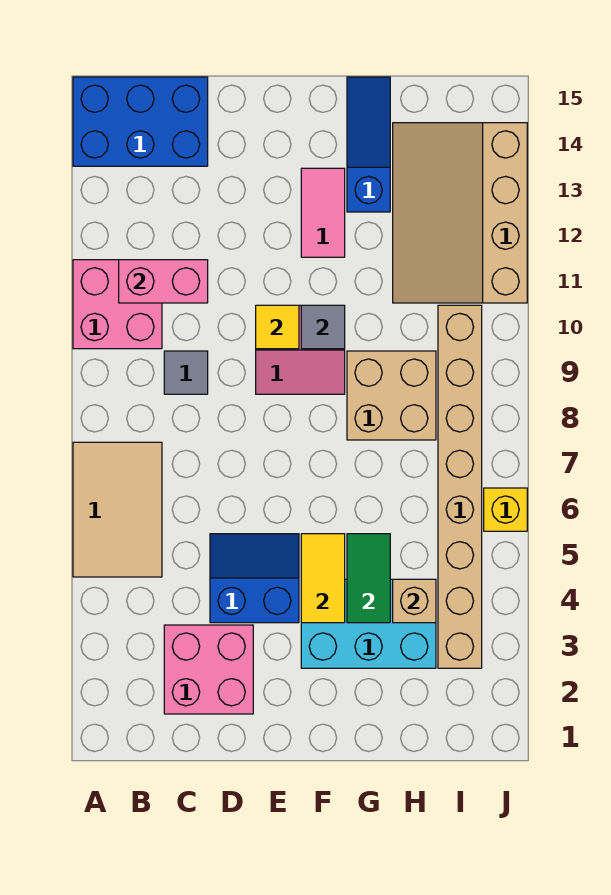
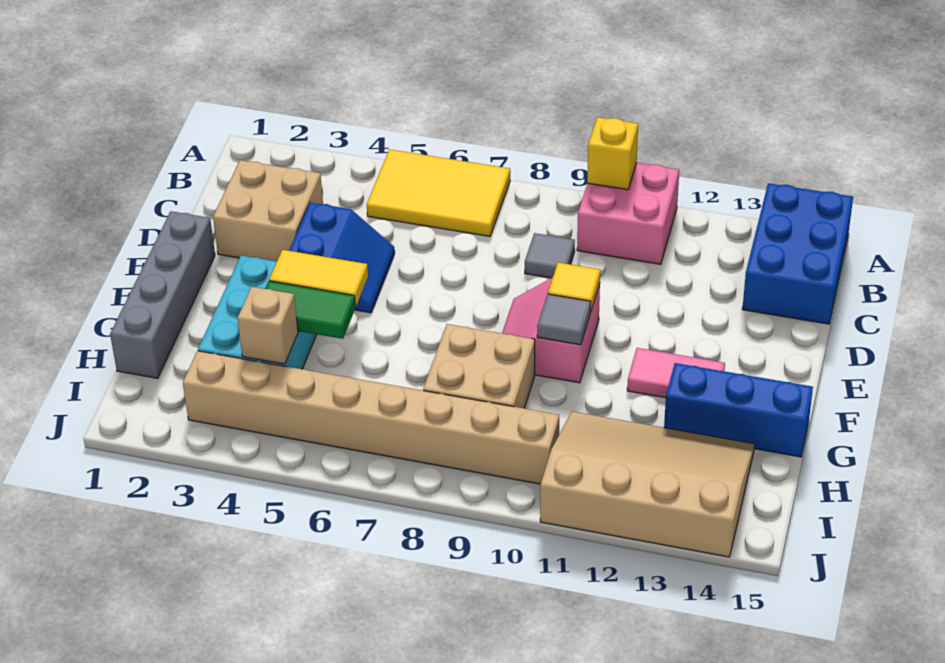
tan 2x3 tile [73,442,162,577] -> yellow 2x3 tile [367,149,510,236]
pink 1x2 brick [119,260,208,303] -> none
pink 2x2 brick [164,625,253,714] -> tan 2x2 brick [213,160,323,261]
none -> grey 1x4 brick [110,211,215,378]
blue 1x3 slope [347,77,390,212] -> blue 1x3 brick [664,363,813,457]
yellow 1x1 brick [484,488,527,531] -> yellow 1x1 brick moved to [587,117,638,190]

